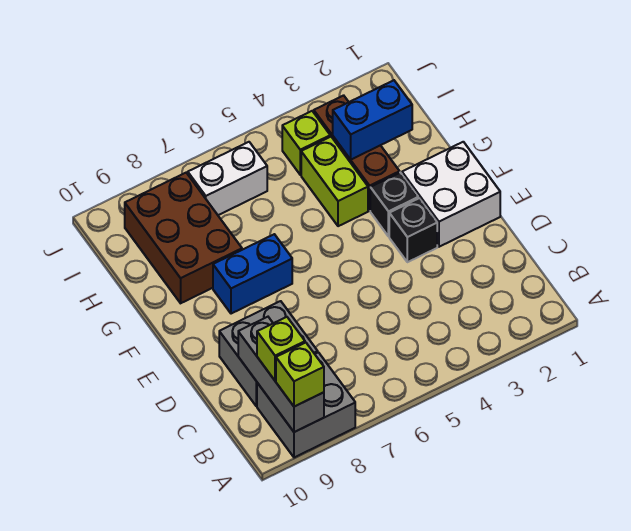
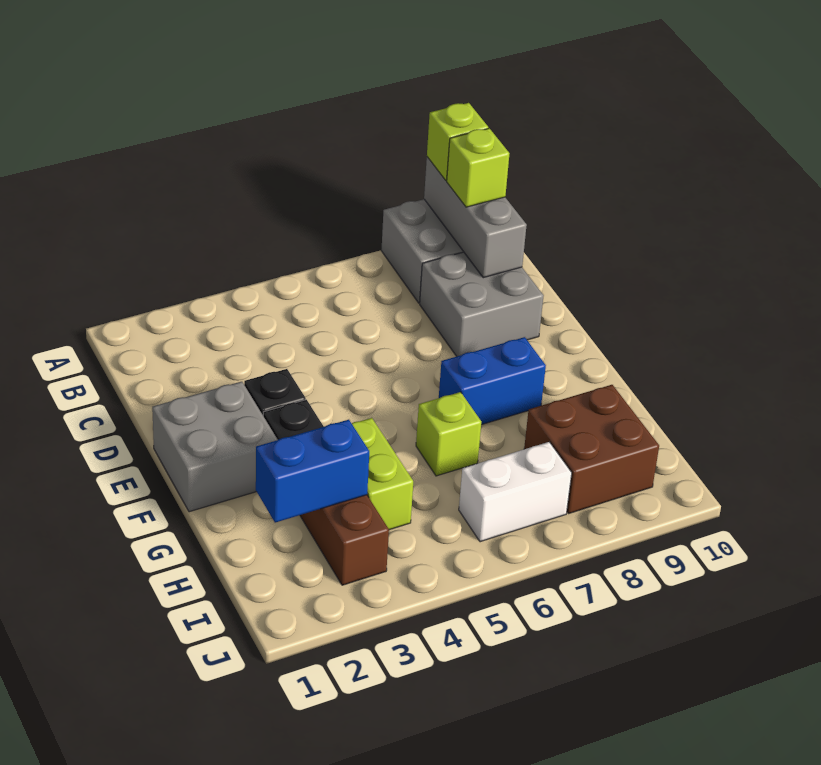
white 2x2 brick [402,142,500,247] -> grey 2x2 brick [152,382,278,512]
brown 2x3 brick [125,173,242,303] -> brown 2x2 brick [524,385,659,513]
lime 1x1 brick [282,111,330,175] -> lime 1x1 brick moved to [416,392,481,476]

